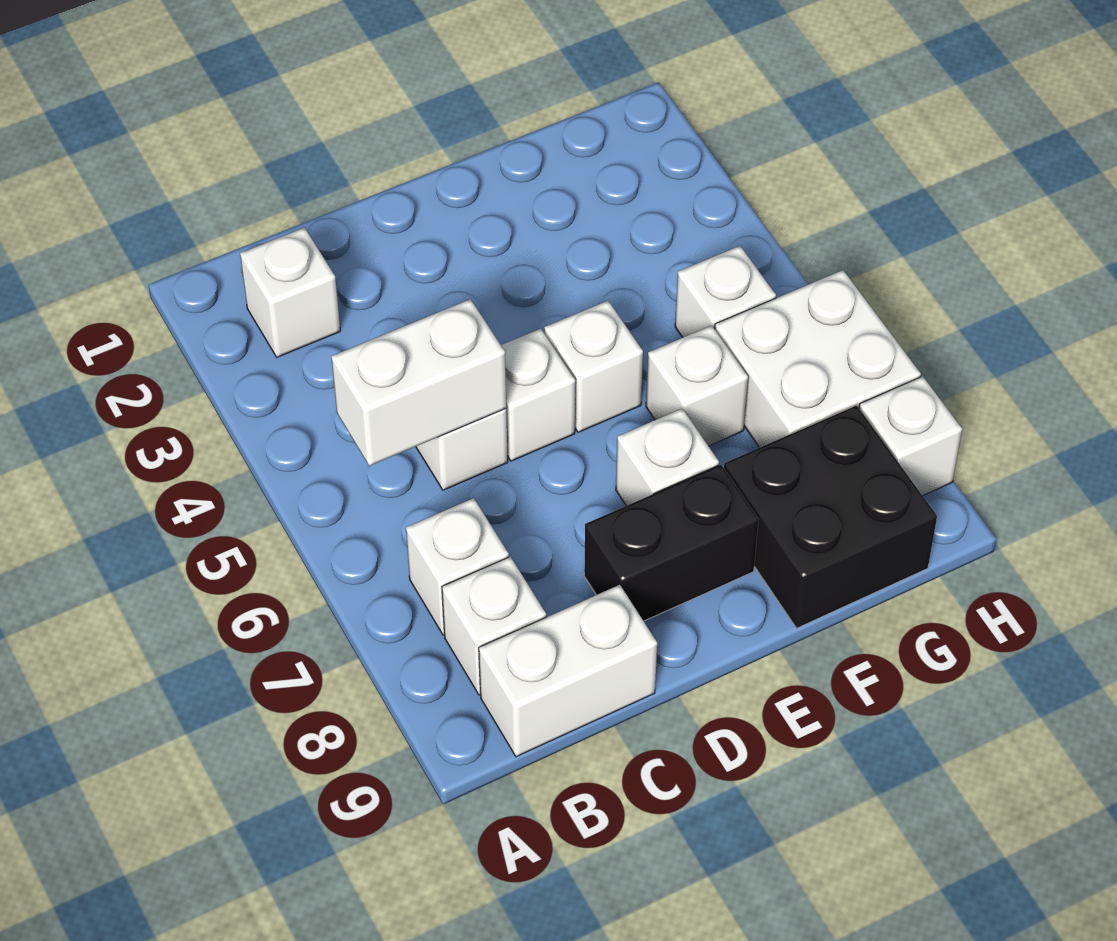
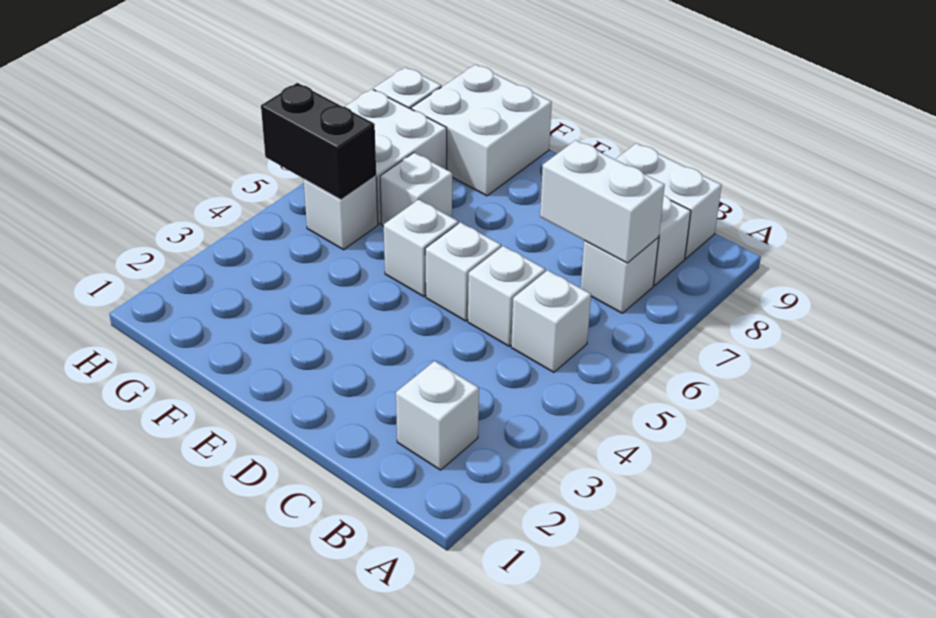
white 1x2 brick [331,299,506,466] -> white 1x2 brick moved to [540,140,665,263]
black 1x2 brick [584,465,759,621] -> black 1x2 brick moved to [261,83,376,200]
white 1x1 brick [616,409,719,506] -> white 1x1 brick moved to [511,270,591,372]
black 2x2 brick [724,405,937,628] -> white 2x2 brick [411,64,552,196]

